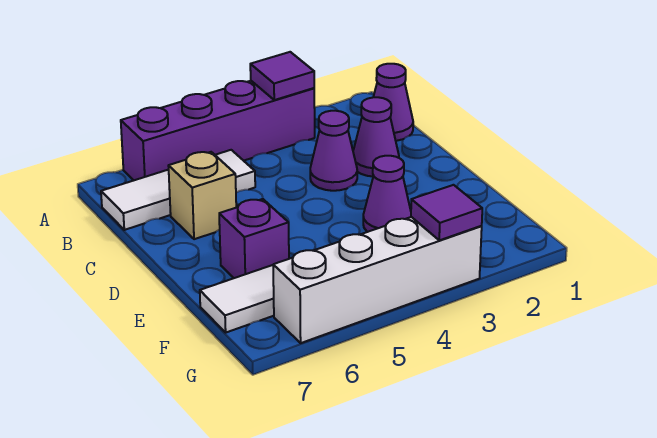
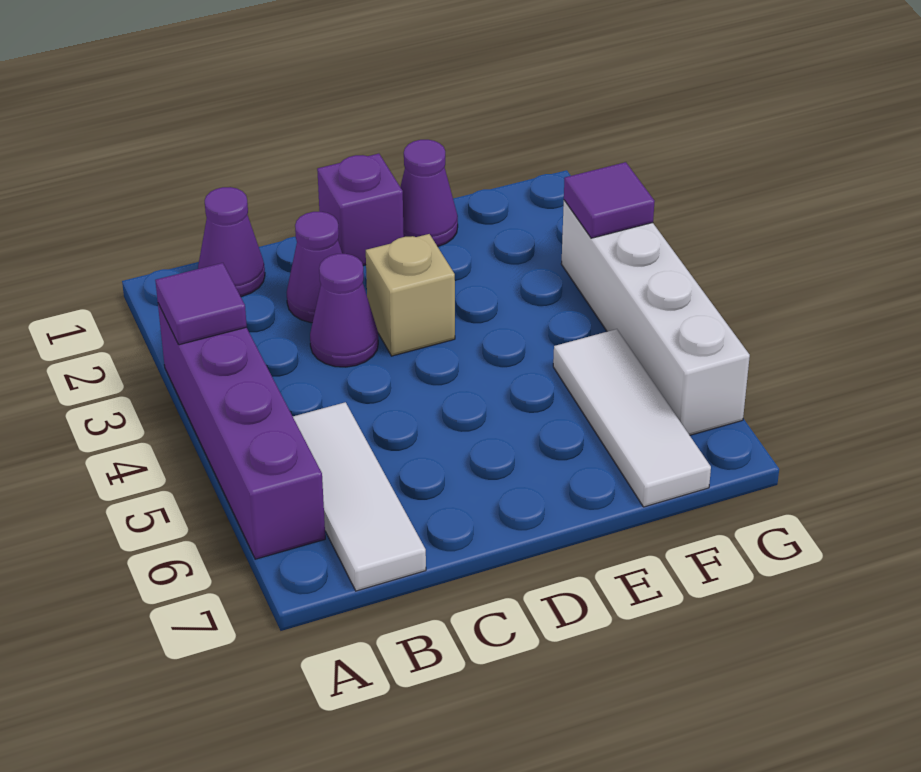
tan 1x1 brick [169,152,236,239] -> tan 1x1 brick moved to [366,234,455,356]
purple 1x1 cone [363,156,411,232] -> purple 1x1 cone moved to [400,140,458,247]
purple 1x1 brick [219,199,289,278] -> purple 1x1 brick moved to [317,154,404,266]

